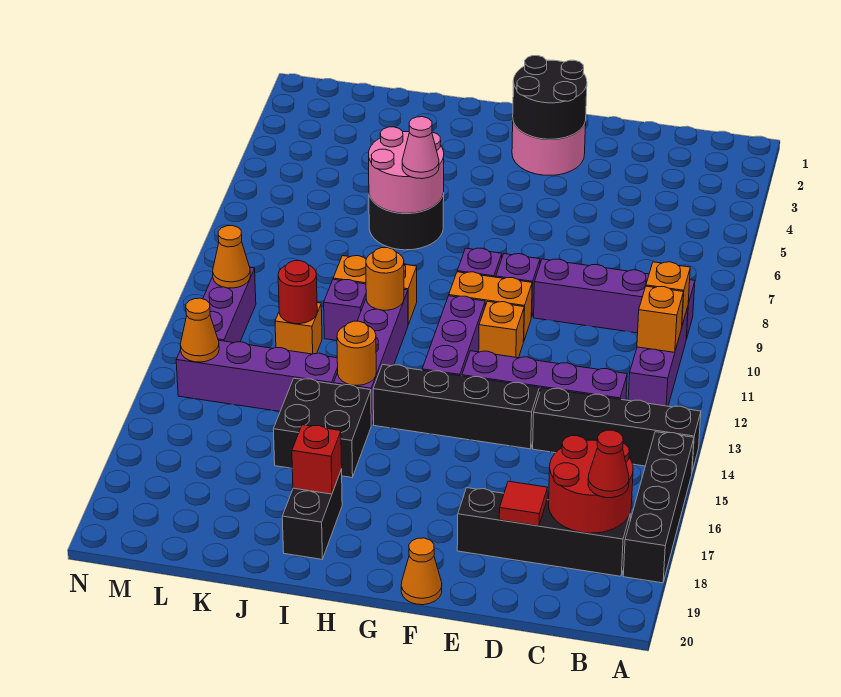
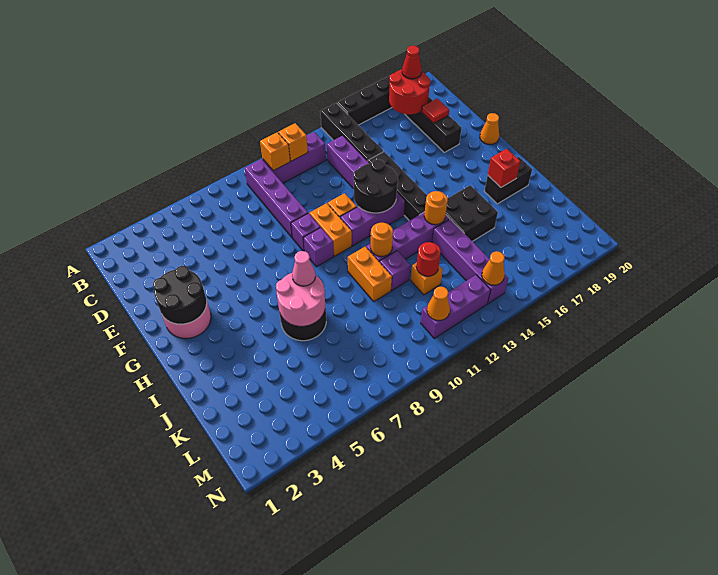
none -> black 2x2 round brick [353,159,398,213]

